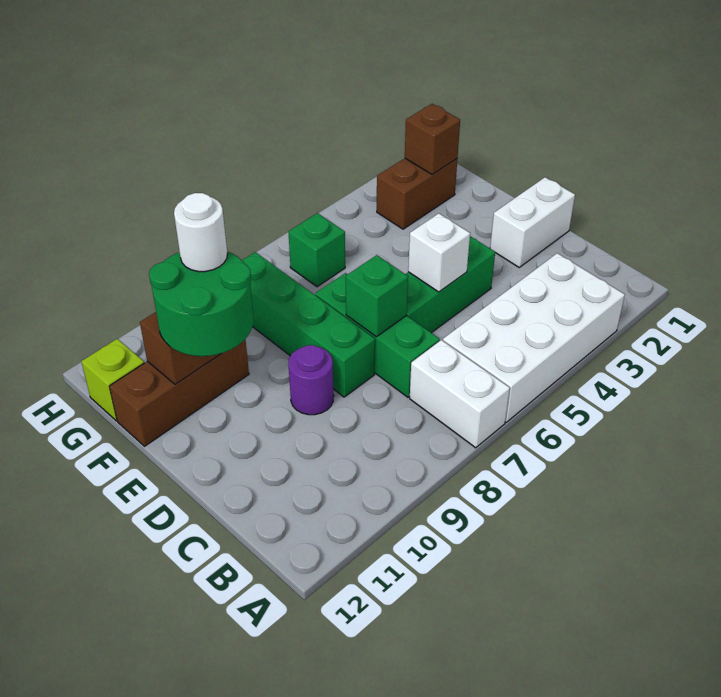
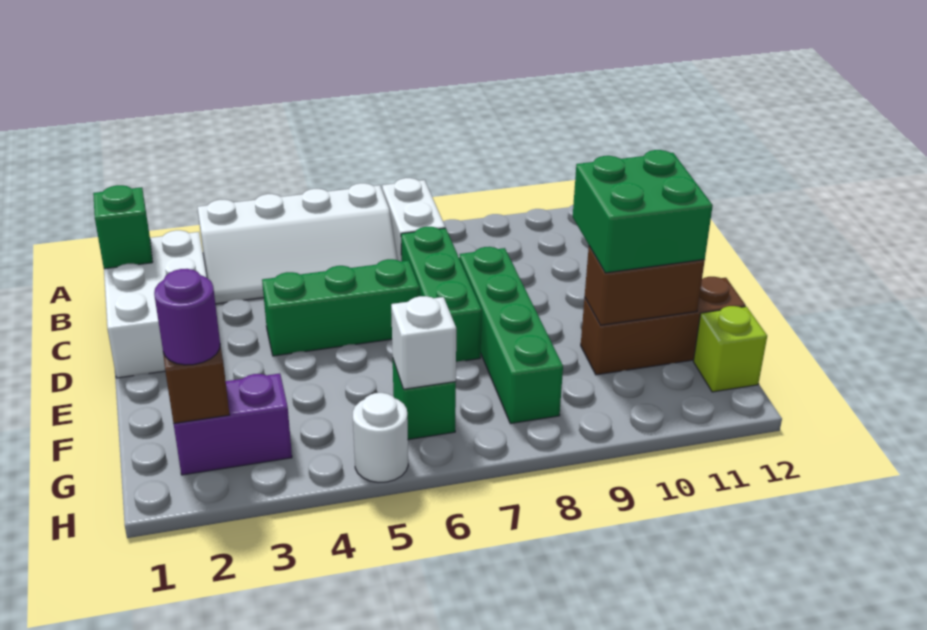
white 2x4 brick [443,253,625,422] -> white 2x4 slope [197,183,397,304]
white 1x2 brick [490,177,575,267] -> white 2x3 brick [104,230,207,378]
white 1x1 brick [408,213,470,292] -> white 1x1 brick moved to [391,296,456,389]
green 1x1 brick [346,255,408,337] -> green 1x1 brick moved to [93,185,153,269]
purple 1x1 round brick [289,345,334,415] -> purple 1x1 round brick moved to [154,269,220,365]
green 2x2 round brick [149,251,253,356] -> green 2x2 brick [573,150,713,273]
white 1x1 round brick [174,193,227,272] -> white 1x1 round brick moved to [353,393,408,482]
brown 1x2 brick [377,158,457,229] -> purple 1x2 brick [174,374,292,475]

